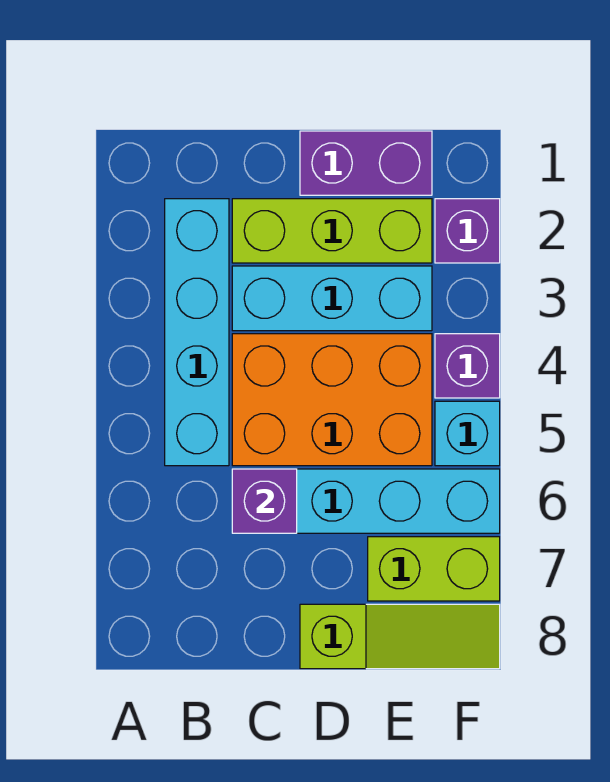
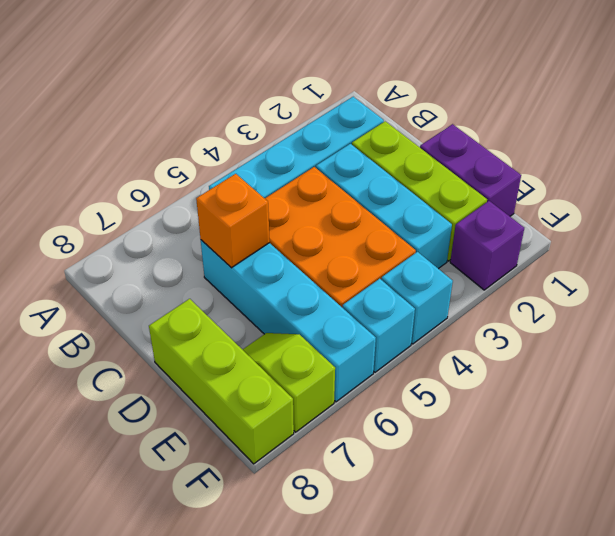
purple 1x1 brick [232,469,297,533] -> orange 1x1 brick [196,174,270,268]
lime 1x3 slope [300,604,500,669] -> lime 1x3 brick [149,299,294,464]
lime 1x2 brick [368,537,500,601] -> lime 1x2 slope [243,333,335,432]
purple 1x1 brick [435,334,500,398] -> cyan 1x1 brick [381,252,453,344]

